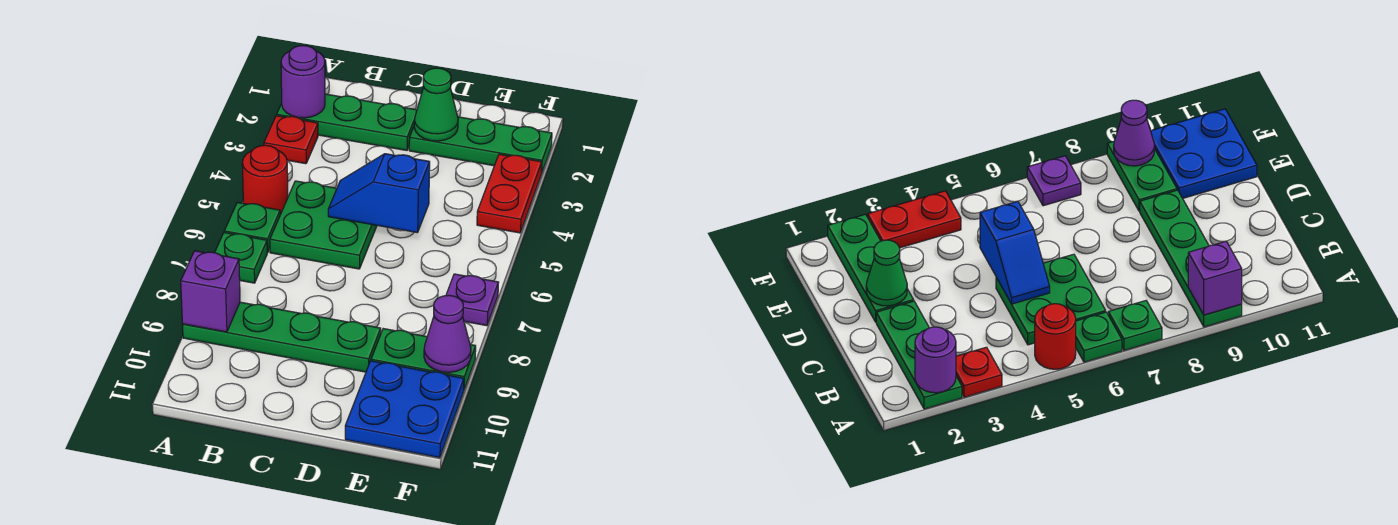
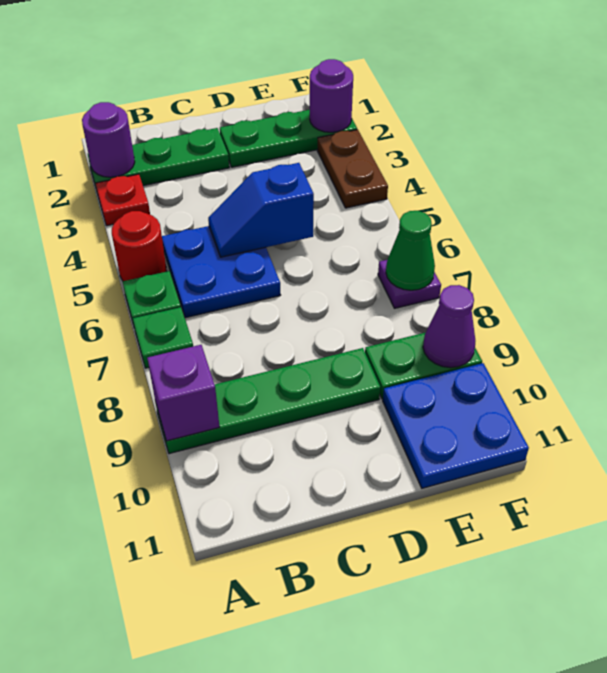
green 2x2 plate [270,181,377,269] -> blue 2x2 plate [162,226,280,318]
green 1x1 cone [414,68,458,141] -> green 1x1 cone moved to [386,211,435,290]
none -> purple 1x1 round brick [310,59,353,132]
red 1x2 plate [477,154,542,233] -> brown 1x2 plate [317,130,388,208]

